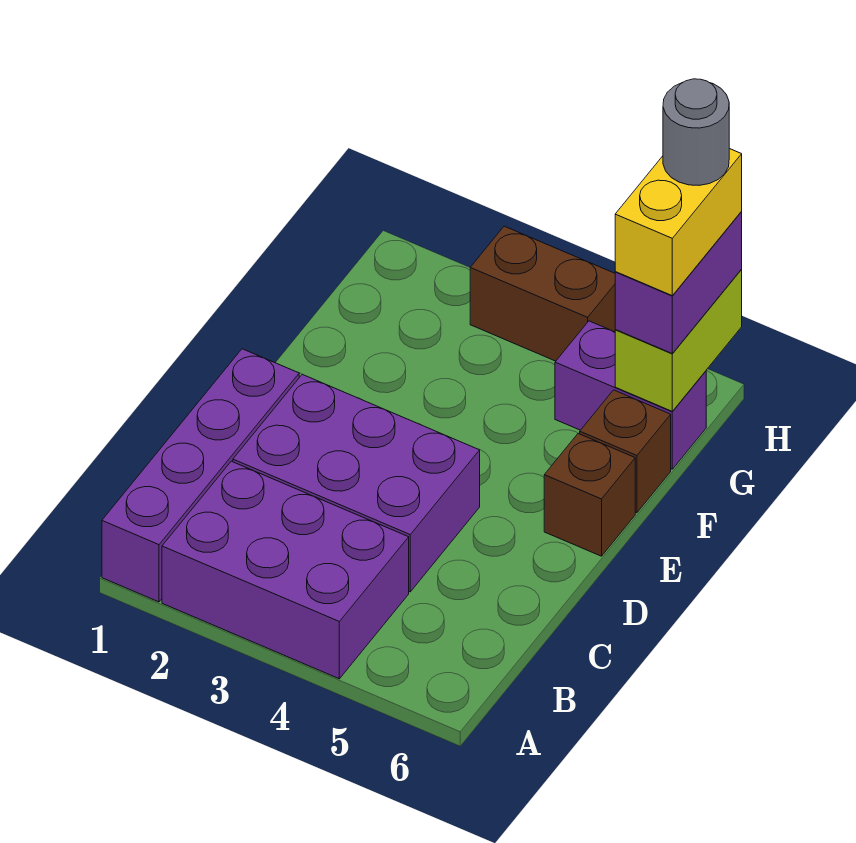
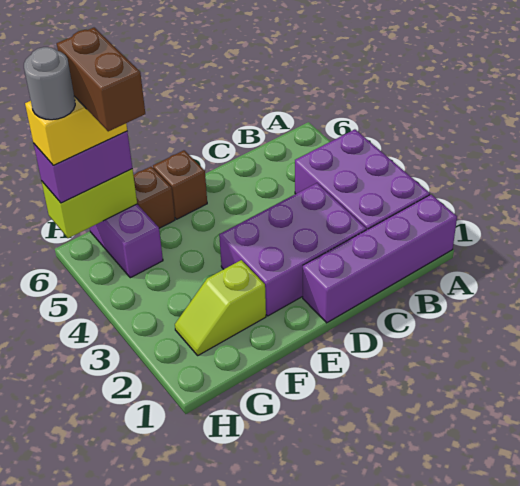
purple 2x3 brick [233,374,480,592] -> purple 2x3 brick turned to [219,183,367,316]
none -> lime 1x2 slope [175,260,266,355]
brown 1x2 brick [470,226,616,361] -> brown 1x2 brick moved to [57,28,145,131]

